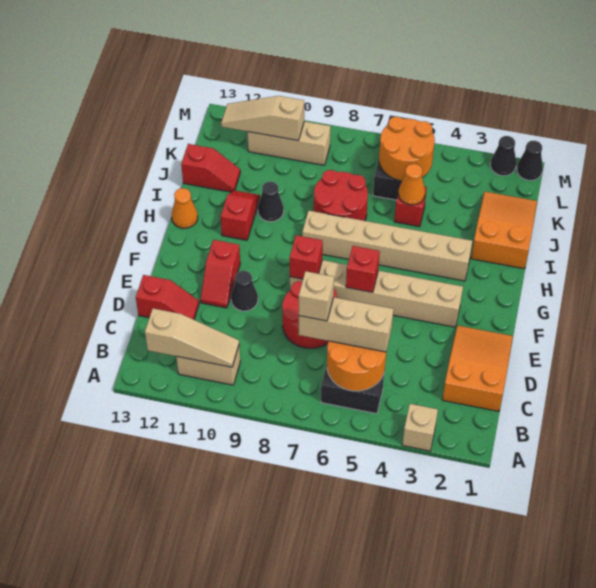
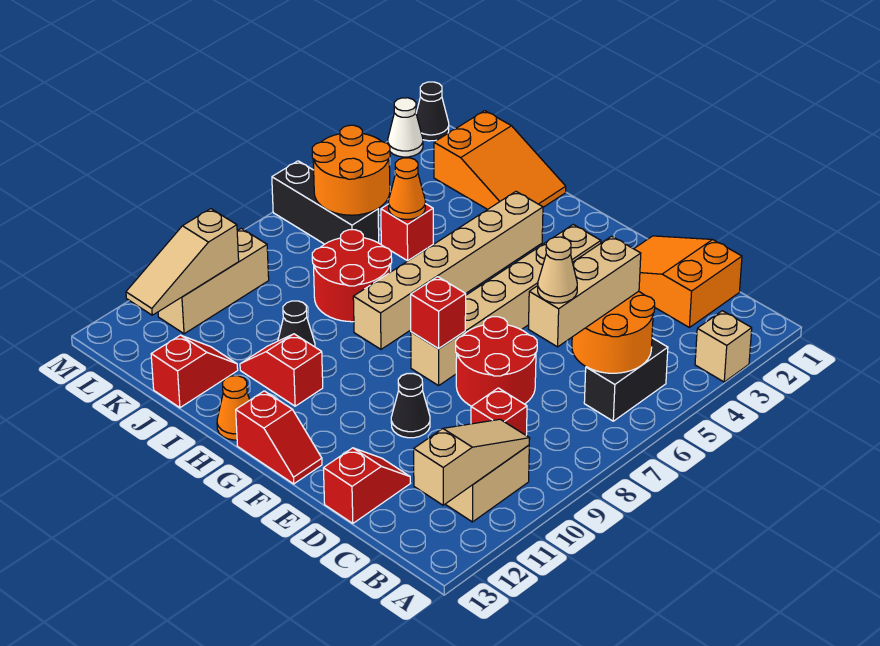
tan 1x1 brick [299,271,334,321] -> tan 1x1 cone [538,237,577,303]
red 1x2 slope [201,240,240,308] -> red 1x2 slope moved to [236,391,322,484]
red 1x1 brick [346,246,380,292] -> red 1x1 brick moved to [471,388,527,435]
orange 2x3 slope [471,192,537,269] -> orange 2x3 slope turned to [434,111,566,209]
black 1x1 cone [490,136,516,176] -> white 1x1 cone [388,98,423,157]

